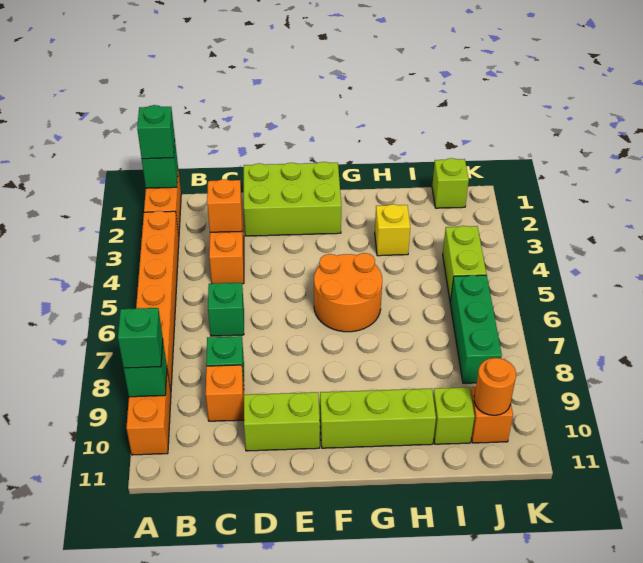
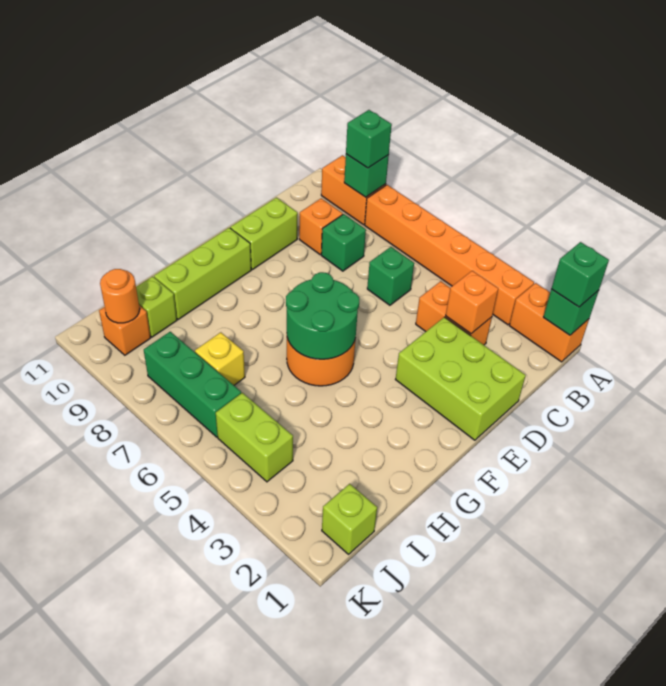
lime 2x3 brick [244,162,341,236] -> lime 2x3 brick turned to [396,317,526,440]
none -> green 2x2 round brick [286,272,359,359]
yellow 1x1 brick [375,204,410,256] -> yellow 1x1 brick moved to [195,332,245,385]

